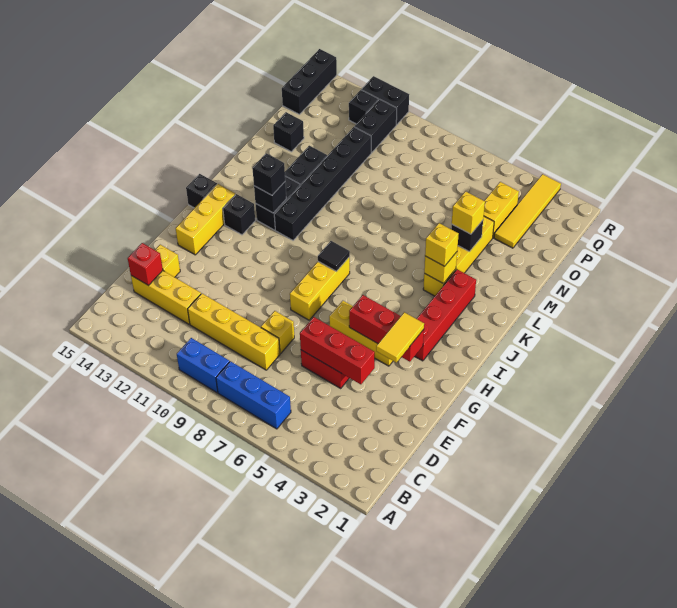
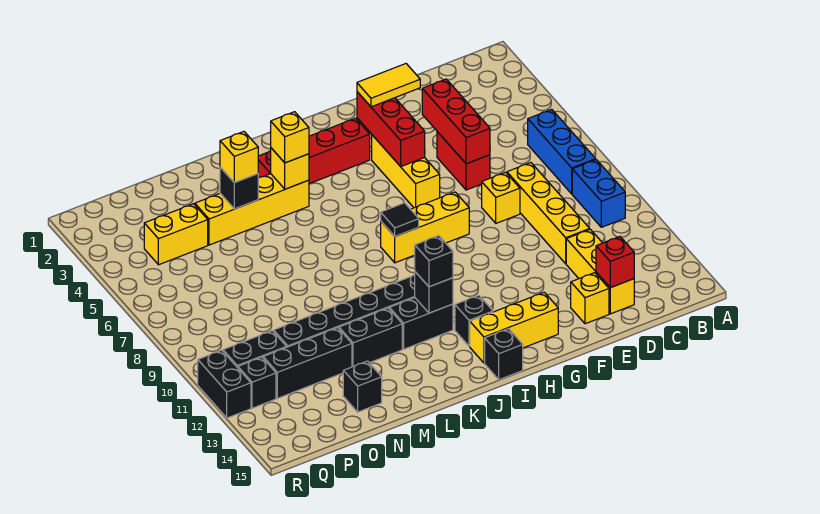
yellow 1x4 tile [494,174,561,248] -> none
black 1x3 brick [282,49,337,115] -> black 1x3 brick moved to [263,328,352,398]

